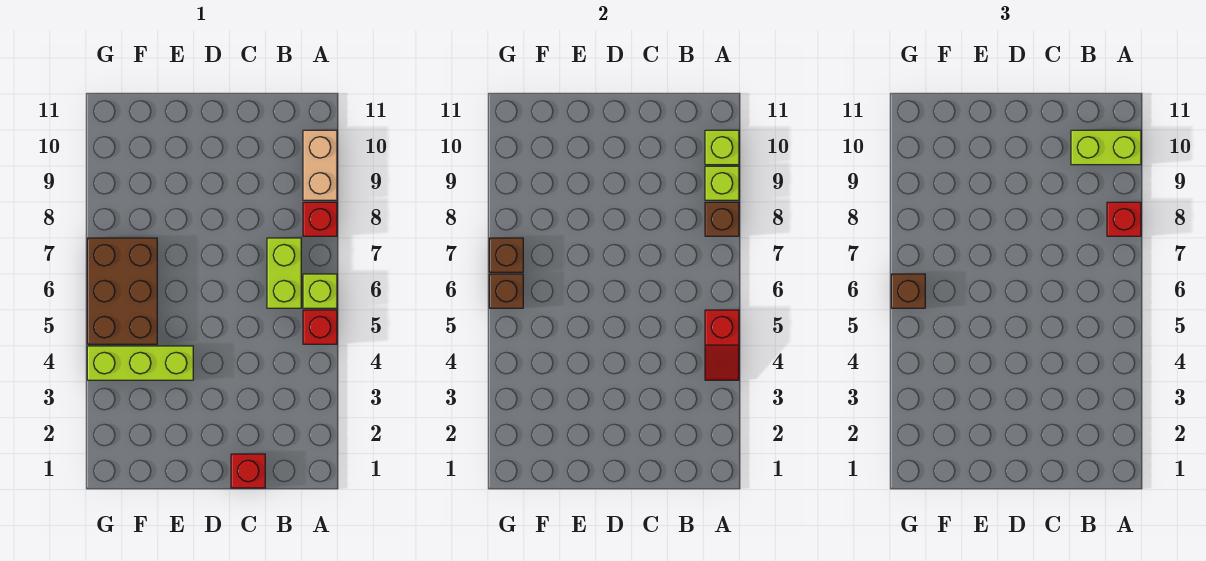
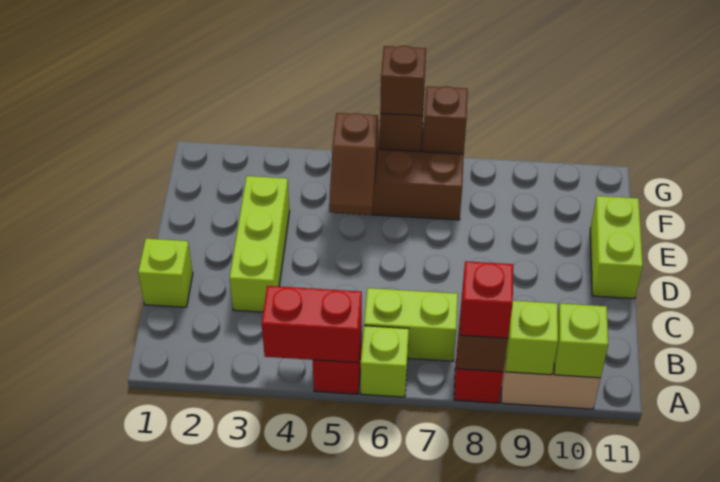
red 1x2 slope [705,310,739,380] -> red 1x2 brick [262,286,362,363]
lime 1x2 brick [1071,130,1141,165] -> lime 1x2 brick moved to [590,196,643,299]
red 1x1 brick [231,454,265,488] -> lime 1x1 brick [138,239,193,307]
lime 1x3 brick [87,346,193,380] -> lime 1x3 brick moved to [230,176,290,312]
none -> brown 1x2 slope [329,113,378,215]

